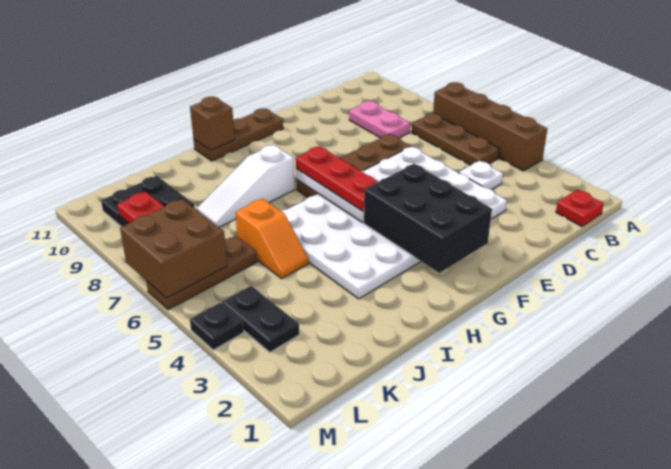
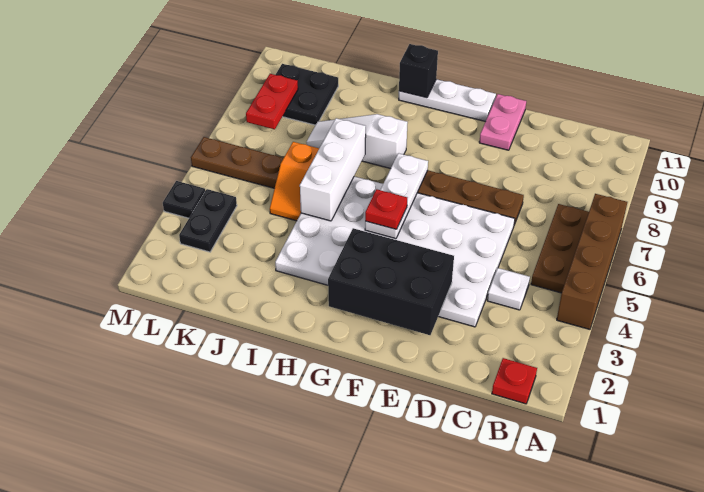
pink 1x2 plate [349,101,410,138] -> pink 1x2 plate moved to [479,94,526,150]
black 2x3 brick [364,164,492,273] -> black 2x3 brick turned to [328,228,454,335]
brown 1x3 plate [193,108,283,161] -> white 1x3 plate [399,79,496,122]
red 1x3 plate [296,146,378,211] -> red 1x1 plate [365,189,407,229]
brown 1x1 brick [190,97,235,150] -> black 1x1 brick [399,44,438,98]
none -> white 1x3 brick [300,118,366,221]
brown 2x2 brick [120,199,227,298] -> none

